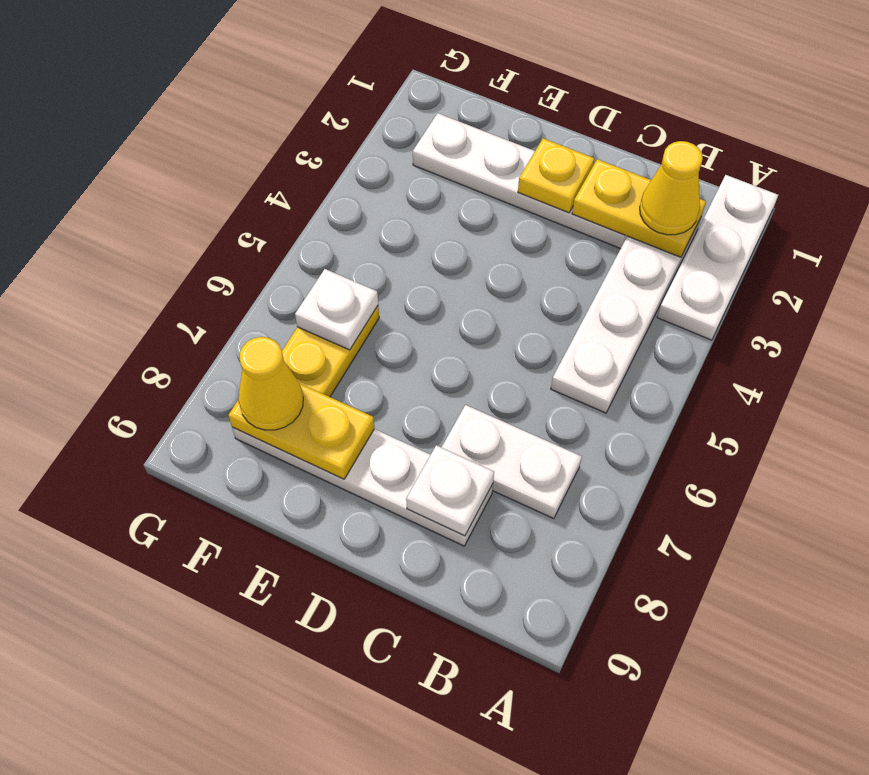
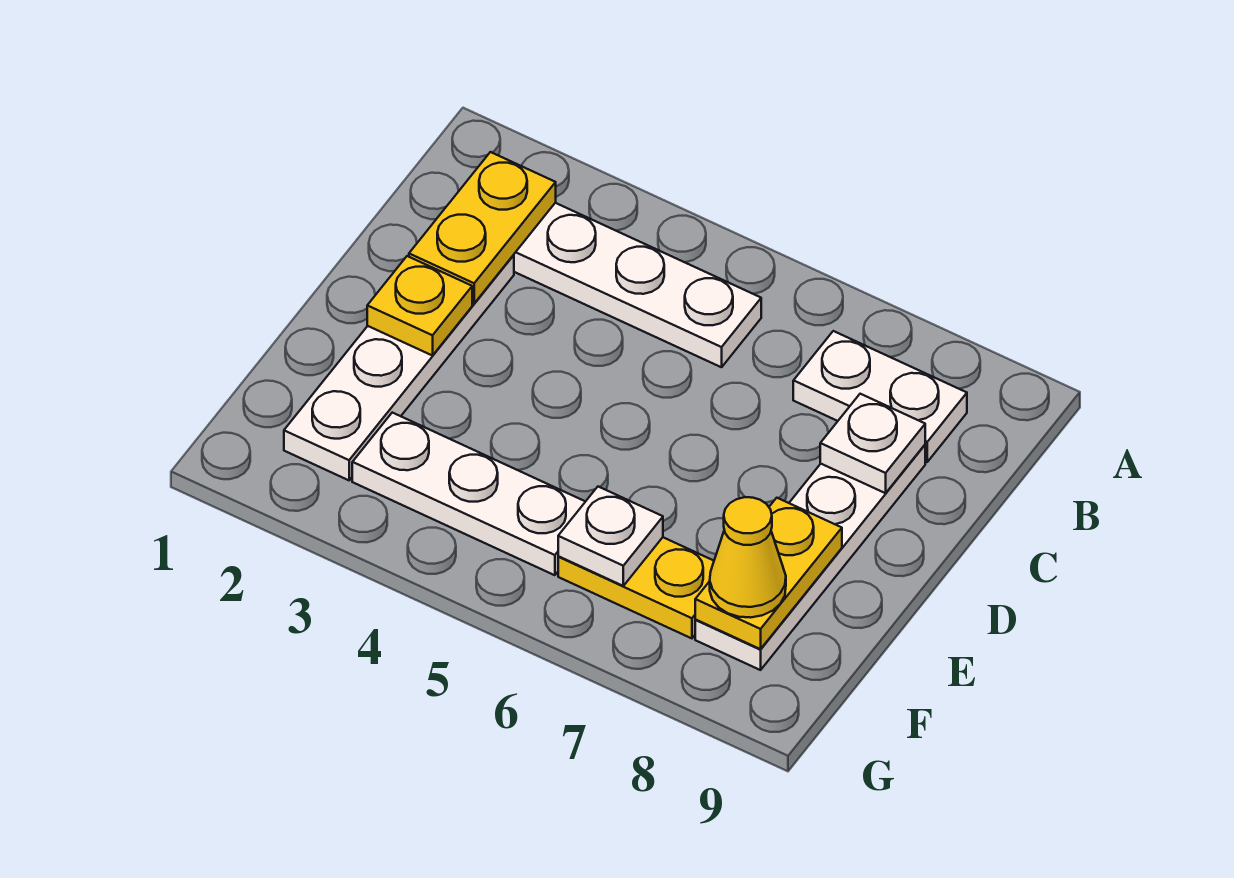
white 1x3 plate [657,175,778,340] -> white 1x3 plate moved to [352,413,585,575]
yellow 1x1 cone [640,141,703,235] -> none
white 1x2 plate [441,405,582,519] -> white 1x2 plate turned to [793,331,967,462]

